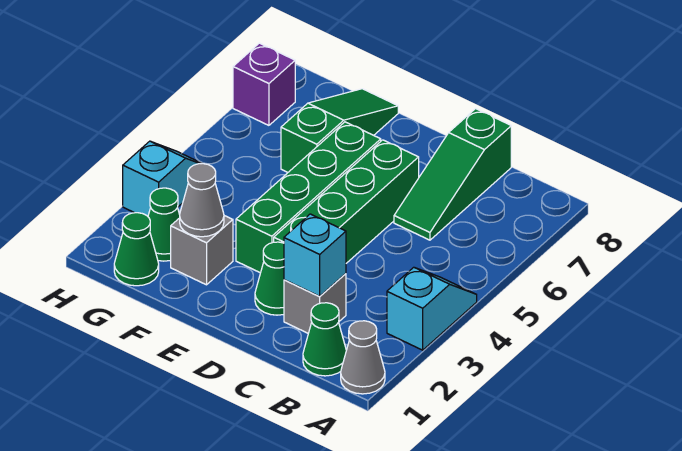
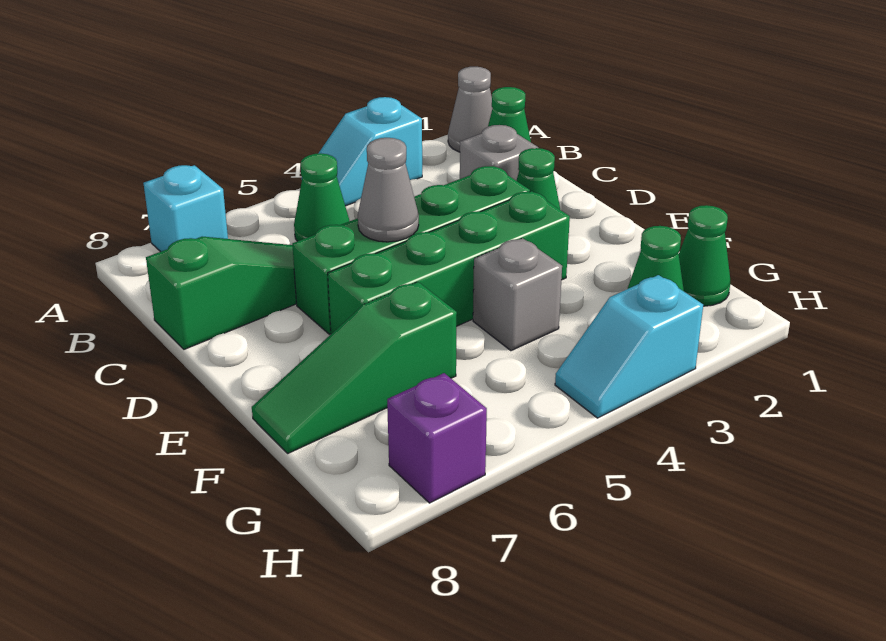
none -> green 1x1 cone [294,153,349,241]
cyan 1x1 brick [284,214,346,296] -> cyan 1x1 brick moved to [143,165,228,252]
grey 1x1 brick [171,216,233,285] -> grey 1x1 brick moved to [473,238,562,351]
grey 1x1 cone [180,164,224,237] -> grey 1x1 cone moved to [358,138,419,242]

